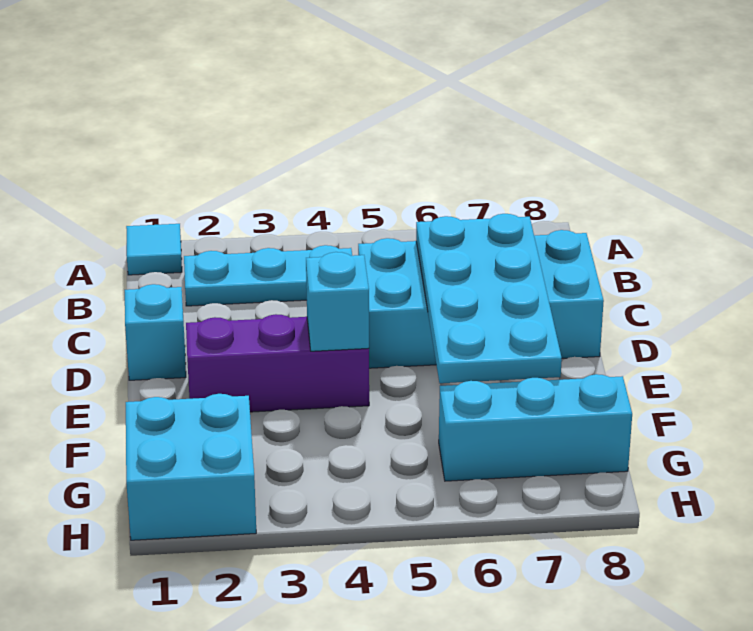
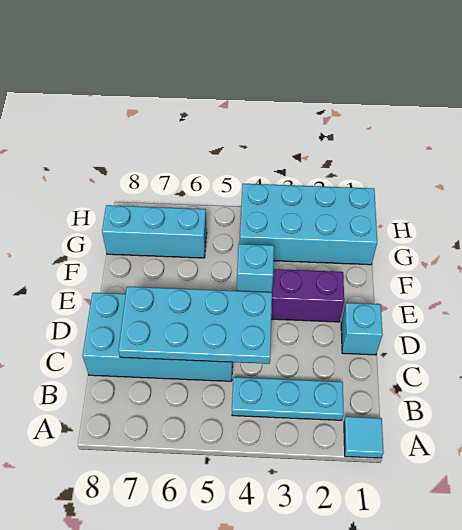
cyan 2x4 plate [416,214,562,383] -> cyan 2x4 plate turned to [118,287,272,364]
cyan 2x2 brick [126,394,256,540] -> cyan 2x4 brick [240,184,377,265]

